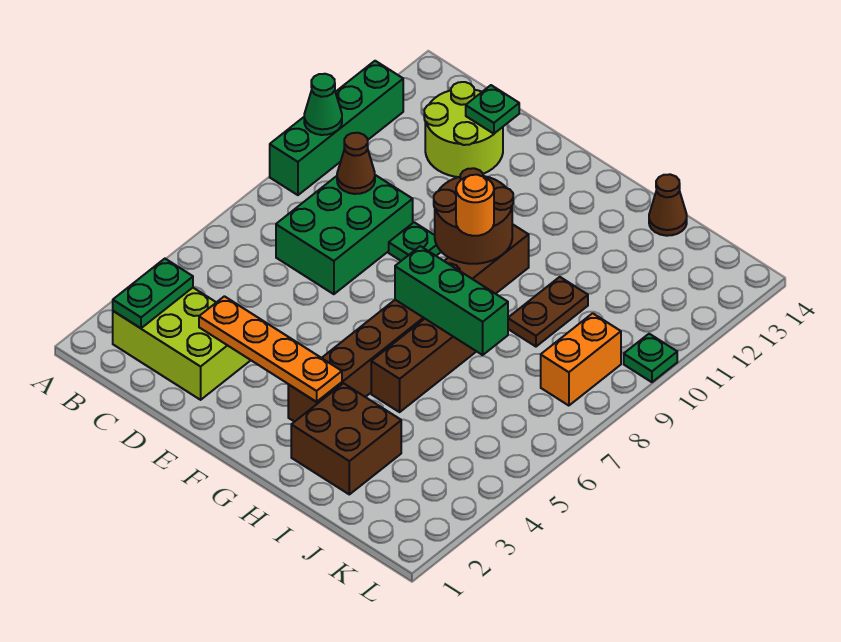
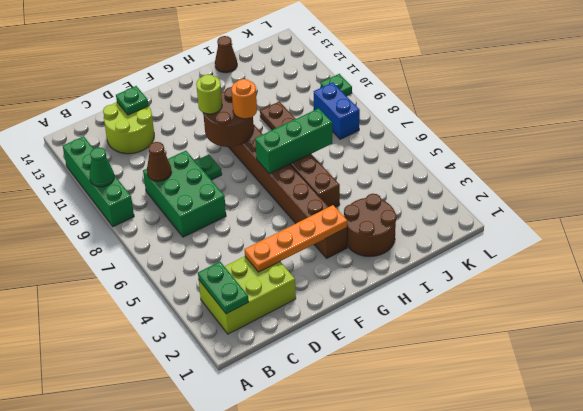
none -> lime 1x1 round brick [196,74,222,114]
brown 2x2 brick [291,383,401,494] -> brown 2x2 round brick [344,194,397,257]
orange 1x2 brick [541,313,621,406] -> blue 1x2 brick [314,82,360,139]

